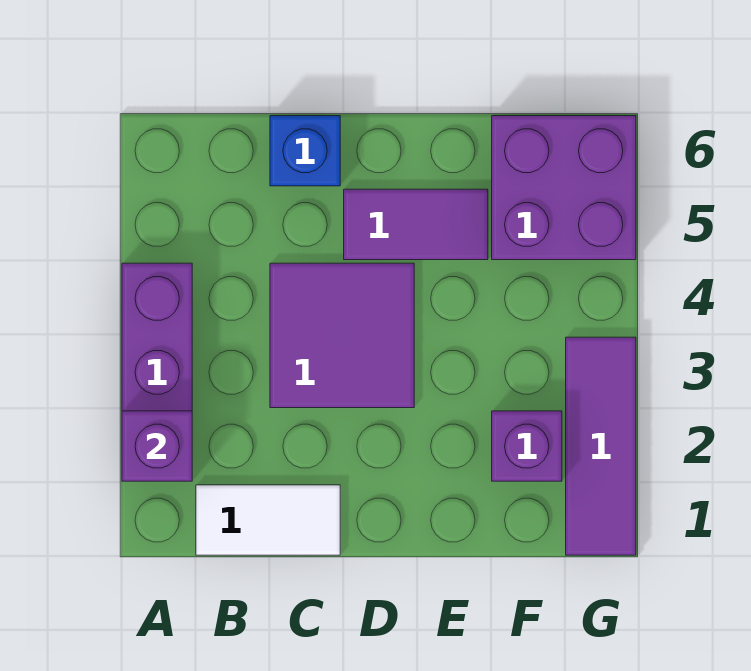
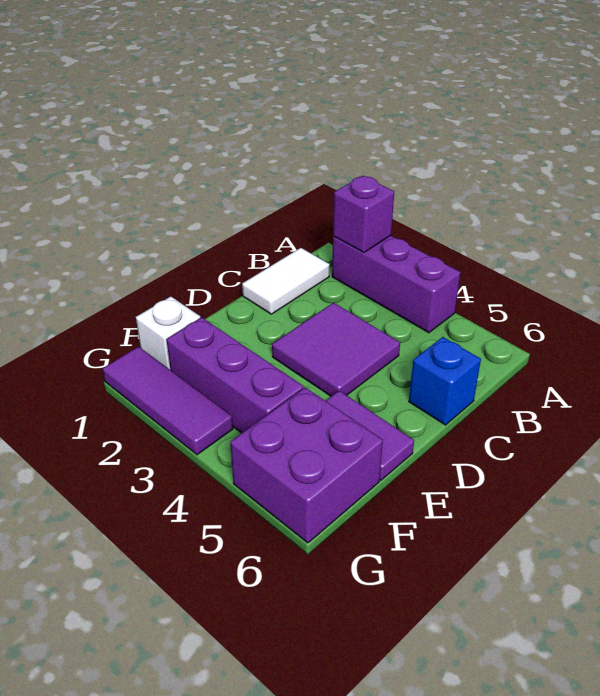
purple 1x2 tile [344,189,488,260] -> purple 1x2 tile turned to [326,391,414,480]
none -> white 1x1 brick [136,297,200,370]
purple 1x1 brick [492,411,562,481] -> purple 1x3 brick [167,317,303,433]

